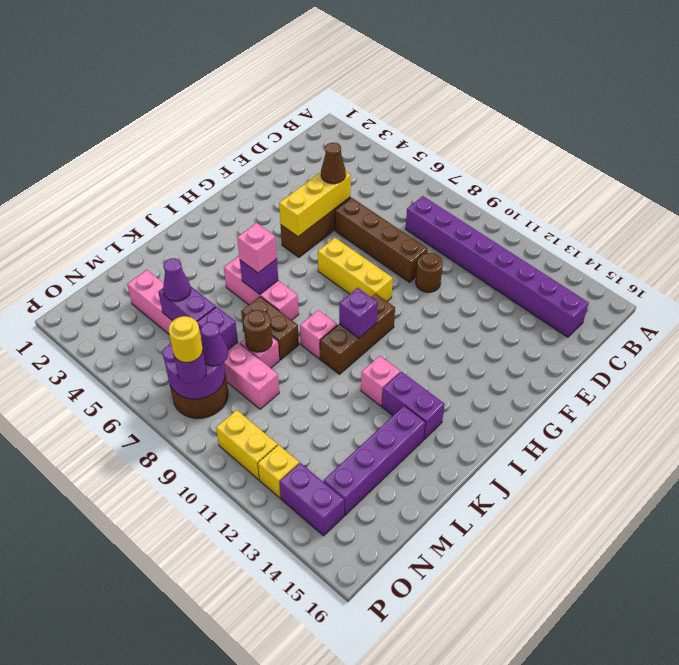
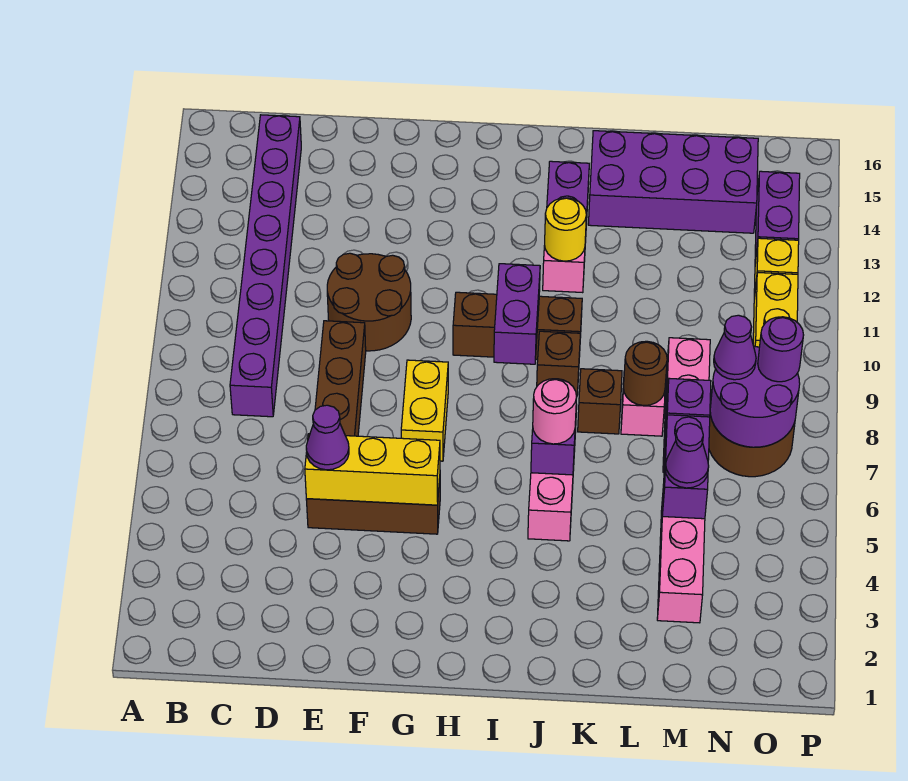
brown 1x1 cone [321,143,346,184] -> purple 1x1 cone [306,405,349,470]
brown 1x1 round brick [416,253,443,292] -> brown 2x2 round brick [327,253,411,351]
yellow 1x3 brick [318,238,393,301] -> yellow 1x2 brick [401,360,448,461]
purple 1x1 brick [339,288,378,338] -> purple 1x2 brick [494,264,540,364]
pink 1x1 brick [237,223,277,273] -> pink 1x1 round brick [533,379,577,444]
pink 1x1 brick [300,310,337,359] -> brown 1x1 brick [537,331,580,396]
brown 1x2 brick [241,297,299,360] -> brown 1x1 brick [578,369,622,434]
purple 1x4 brick [323,406,426,516] -> purple 2x4 brick [588,131,758,233]
yellow 1x1 round brick [168,316,203,362] -> yellow 1x1 round brick moved to [545,198,586,261]

